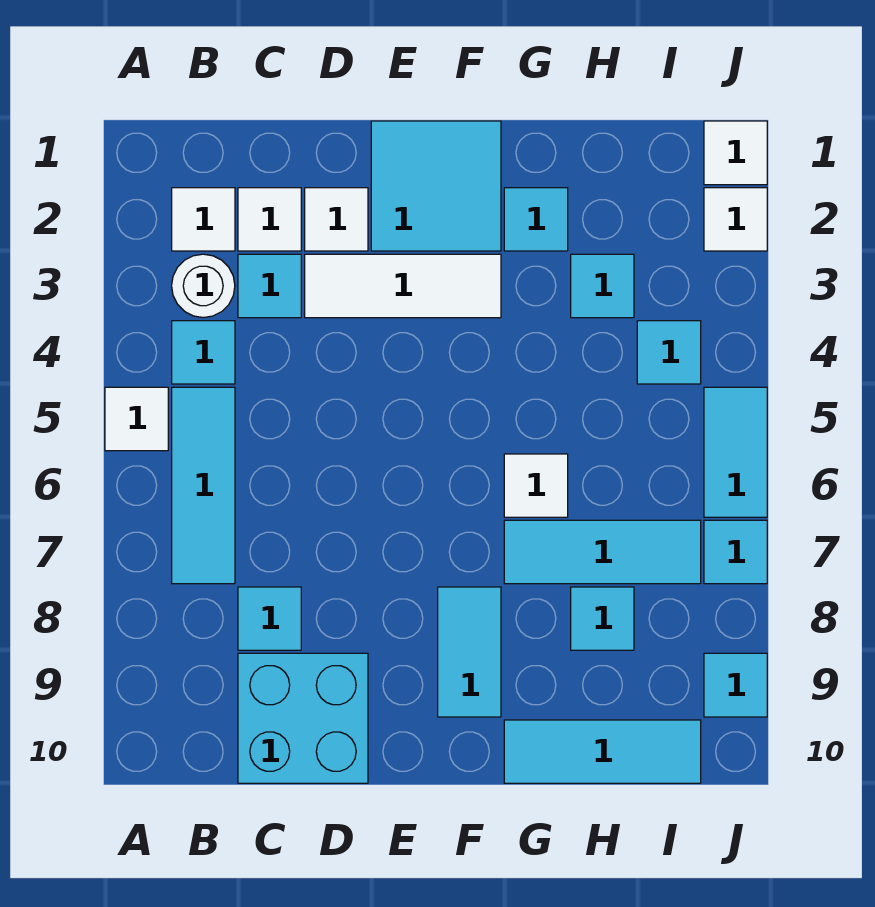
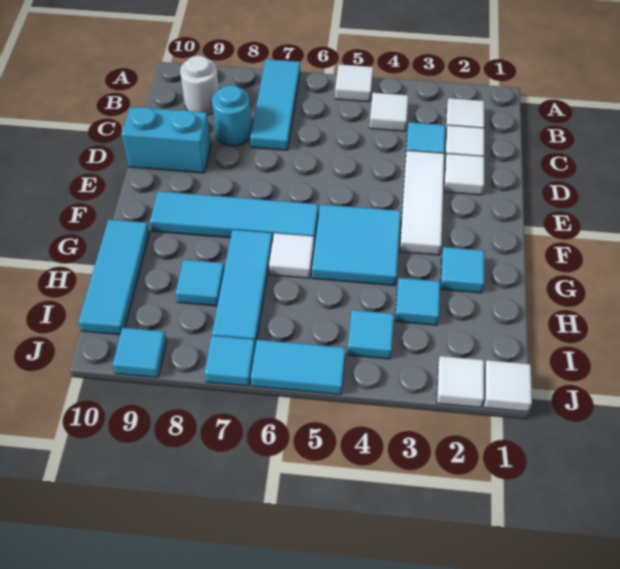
white 1x1 round brick [172,254,235,318] -> white 1x1 round brick moved to [180,56,219,115]
cyan 1x1 tile [172,321,235,384] -> white 1x1 tile [369,93,408,131]
cyan 1x3 tile [172,387,235,584] -> cyan 1x3 tile turned to [250,59,300,150]
cyan 1x1 tile [238,587,301,650] -> cyan 1x1 round brick [212,85,252,146]
cyan 2x2 brick [238,653,368,783] -> cyan 1x2 brick [122,107,211,173]
cyan 2x2 tile [371,121,501,251] -> cyan 2x2 tile moved to [312,204,401,286]
cyan 1x2 tile [438,587,501,717] -> cyan 1x4 tile [150,191,318,242]

